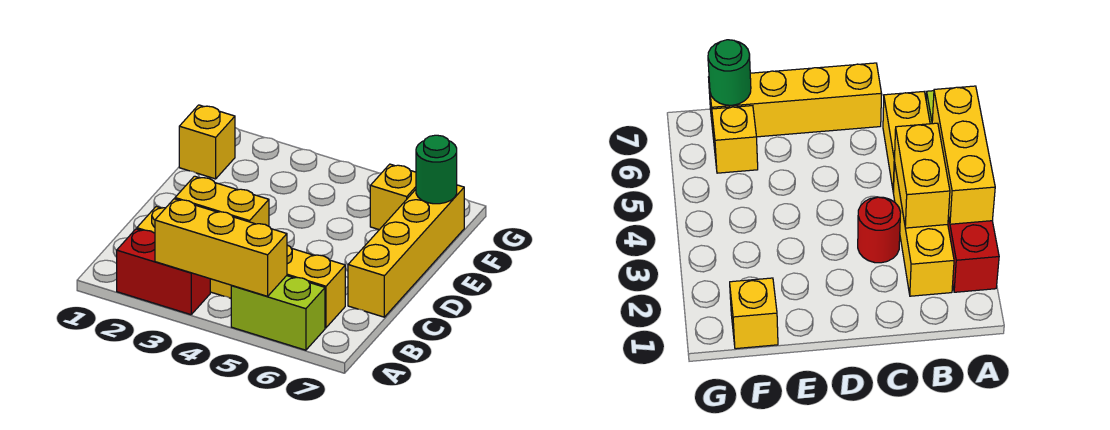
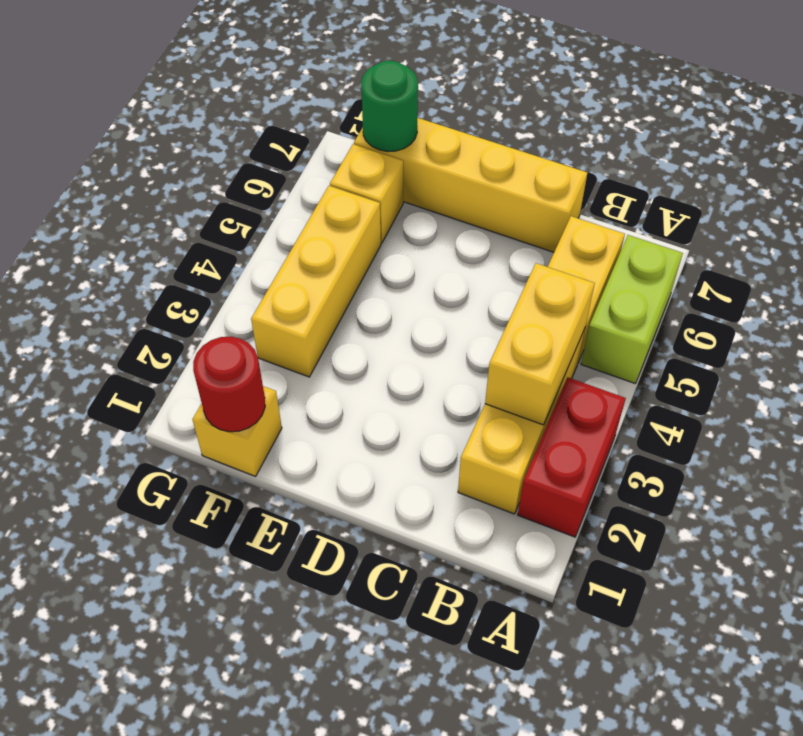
yellow 1x3 brick [155,199,287,296] -> yellow 1x3 brick moved to [251,186,381,377]
red 1x1 round brick [858,197,901,263] -> red 1x1 round brick moved to [193,337,265,432]

